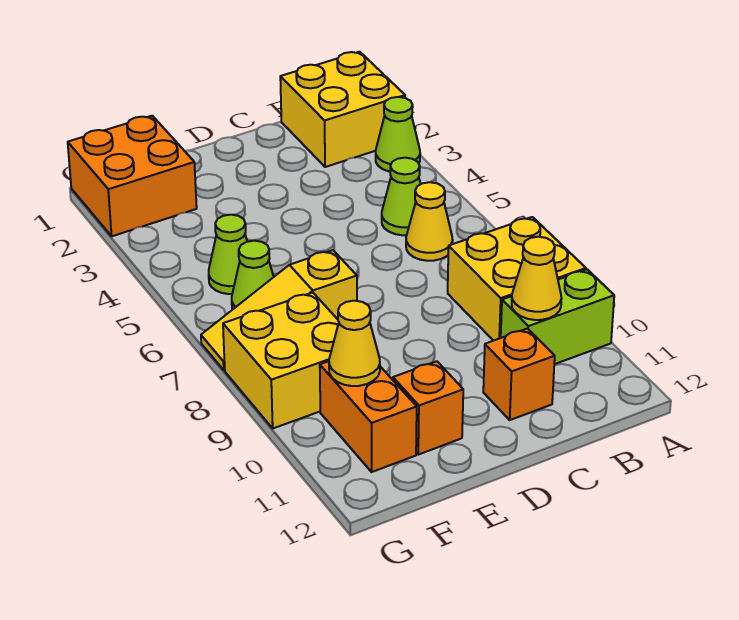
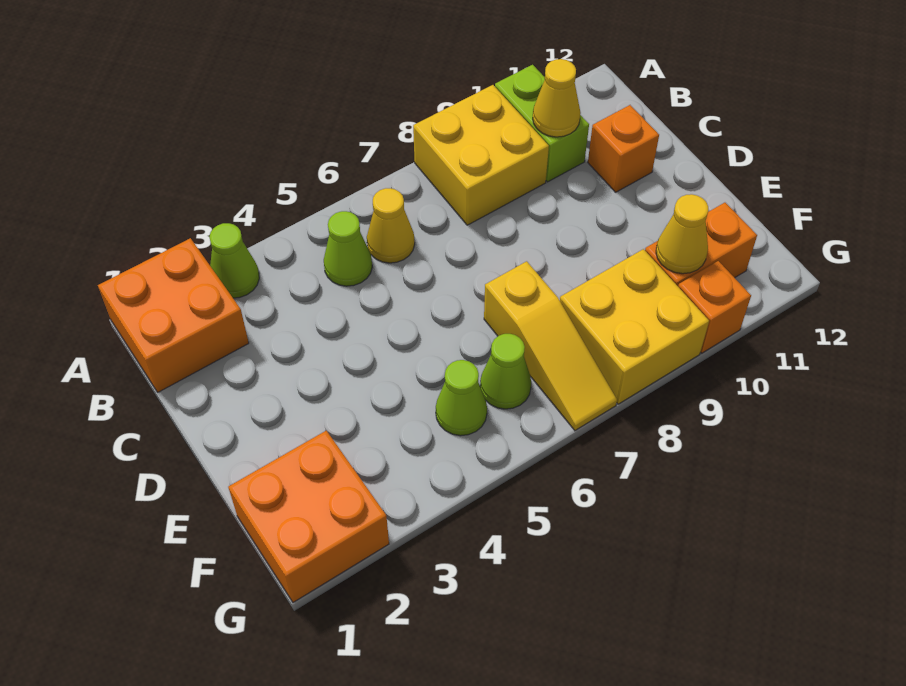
yellow 2x2 brick [280,52,405,167] -> orange 2x2 brick [98,238,249,392]
orange 1x1 brick [393,361,463,455] -> orange 1x1 brick moved to [678,261,751,353]

